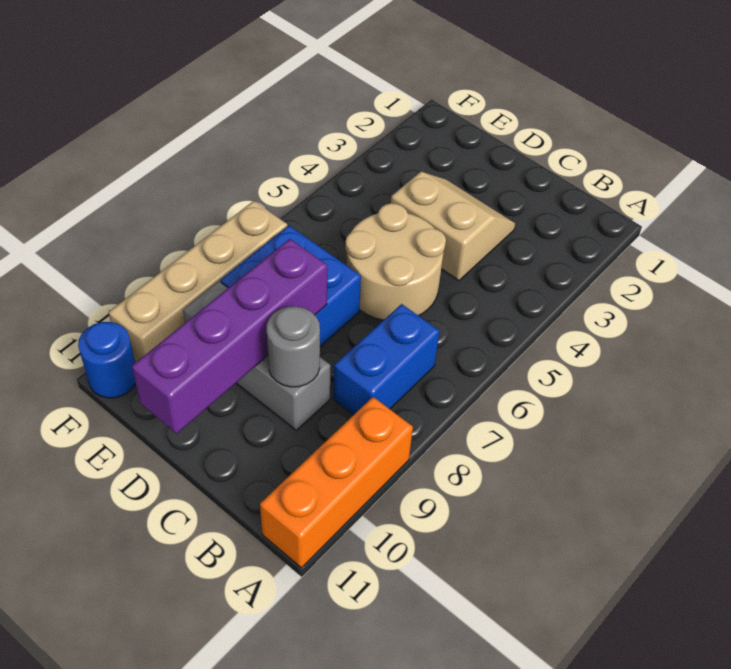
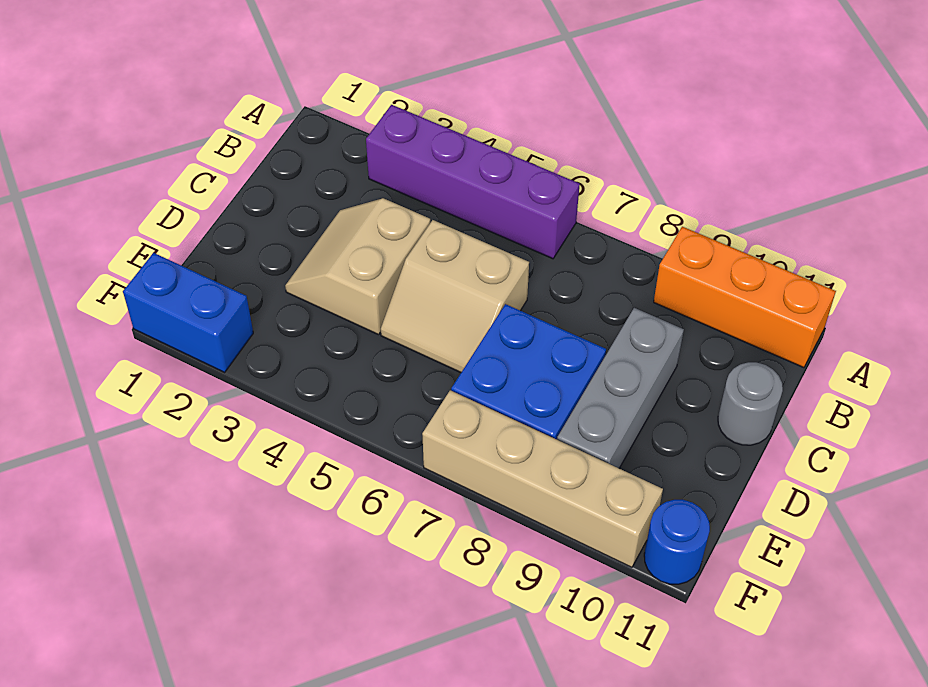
blue 1x2 brick [333,304,440,415] -> blue 1x2 brick moved to [123,253,253,372]
tan 2x2 round brick [345,203,446,320] -> tan 2x2 slope [381,220,529,372]
grey 1x1 round brick [267,306,320,387] -> grey 1x1 round brick moved to [718,362,783,445]
purple 1x4 brick [132,239,327,434] -> purple 1x4 brick moved to [366,105,580,259]

